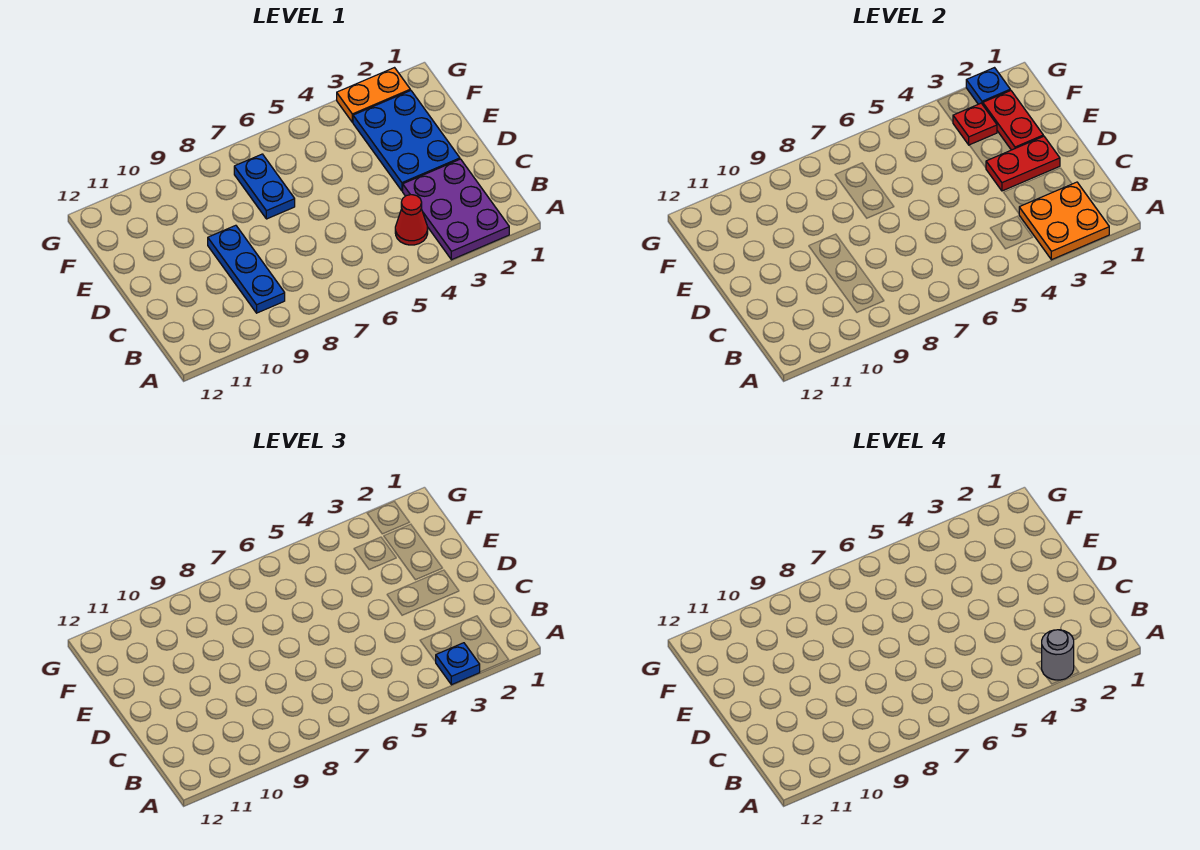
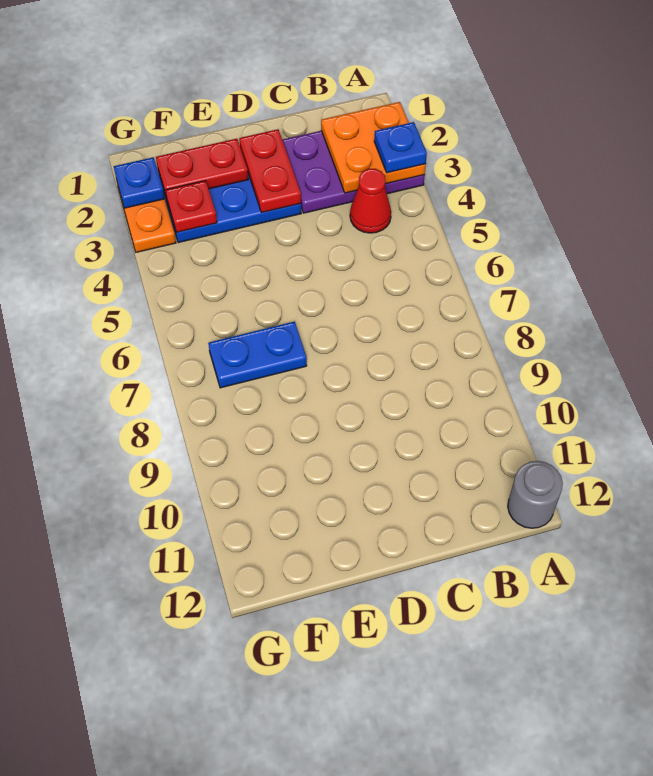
grey 1x1 round brick [1042,630,1074,680] -> grey 1x1 round brick moved to [508,461,563,528]
blue 1x3 plate [208,225,285,313] -> none

